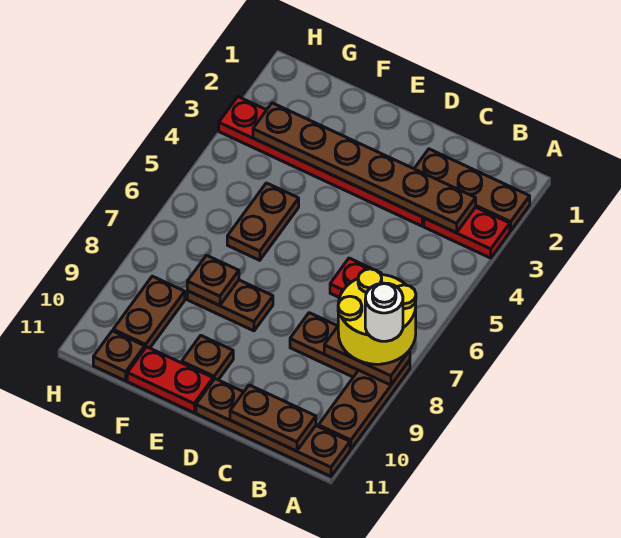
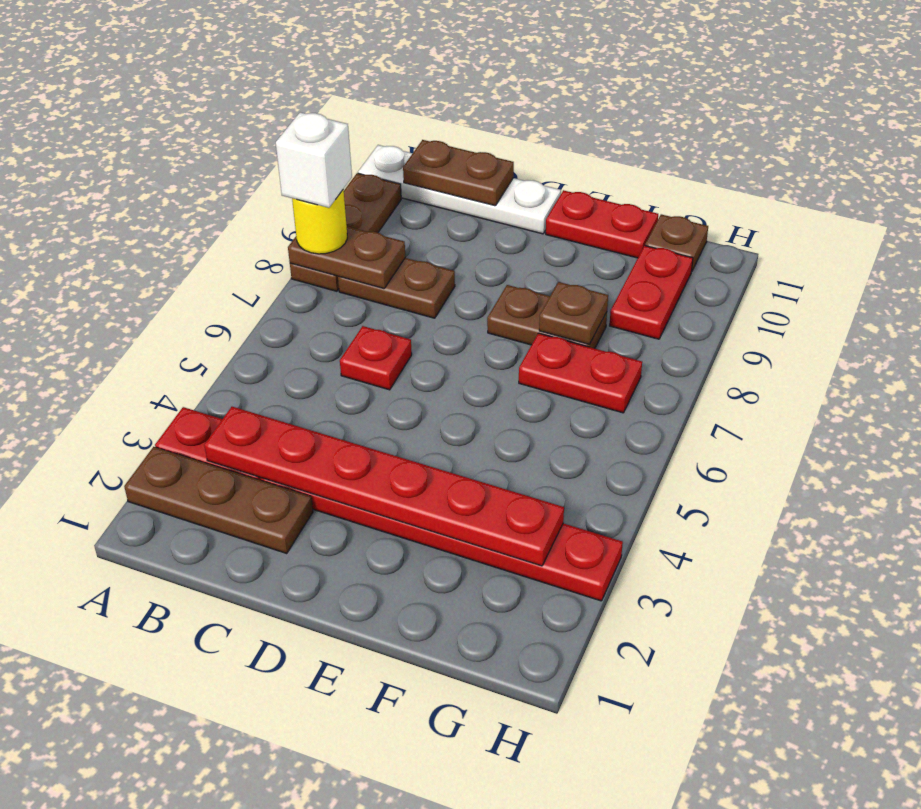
yellow 2x2 round brick [338,269,416,364] -> yellow 1x1 round brick [292,189,347,254]
white 1x1 round brick [365,283,403,341] -> white 1x1 brick [276,112,352,208]
brown 1x4 plate [196,379,350,476] -> white 1x4 plate [358,145,561,234]
brown 1x6 plate [253,103,476,233] -> red 1x6 plate [204,407,564,566]
brown 1x1 plate [182,336,233,380] -> none
brown 1x2 plate [227,183,299,260] -> none
none -> red 1x2 plate [519,333,642,413]
brown 1x2 plate [113,276,185,348] -> red 1x2 plate [610,246,693,339]

